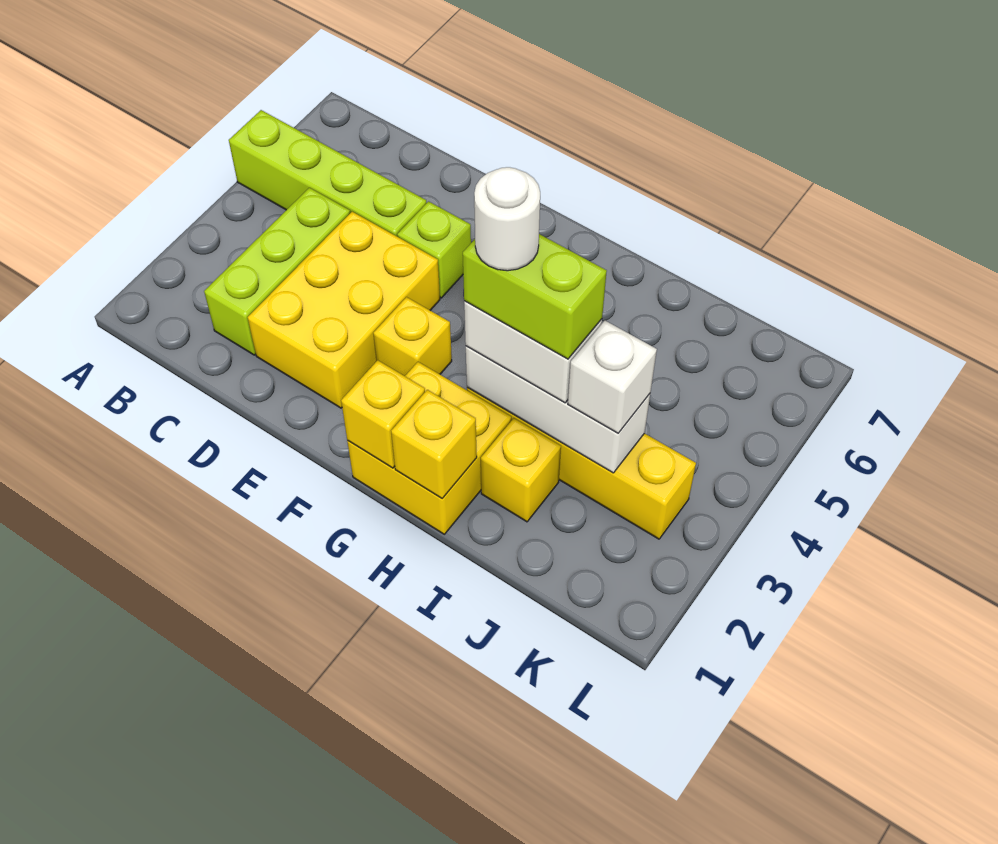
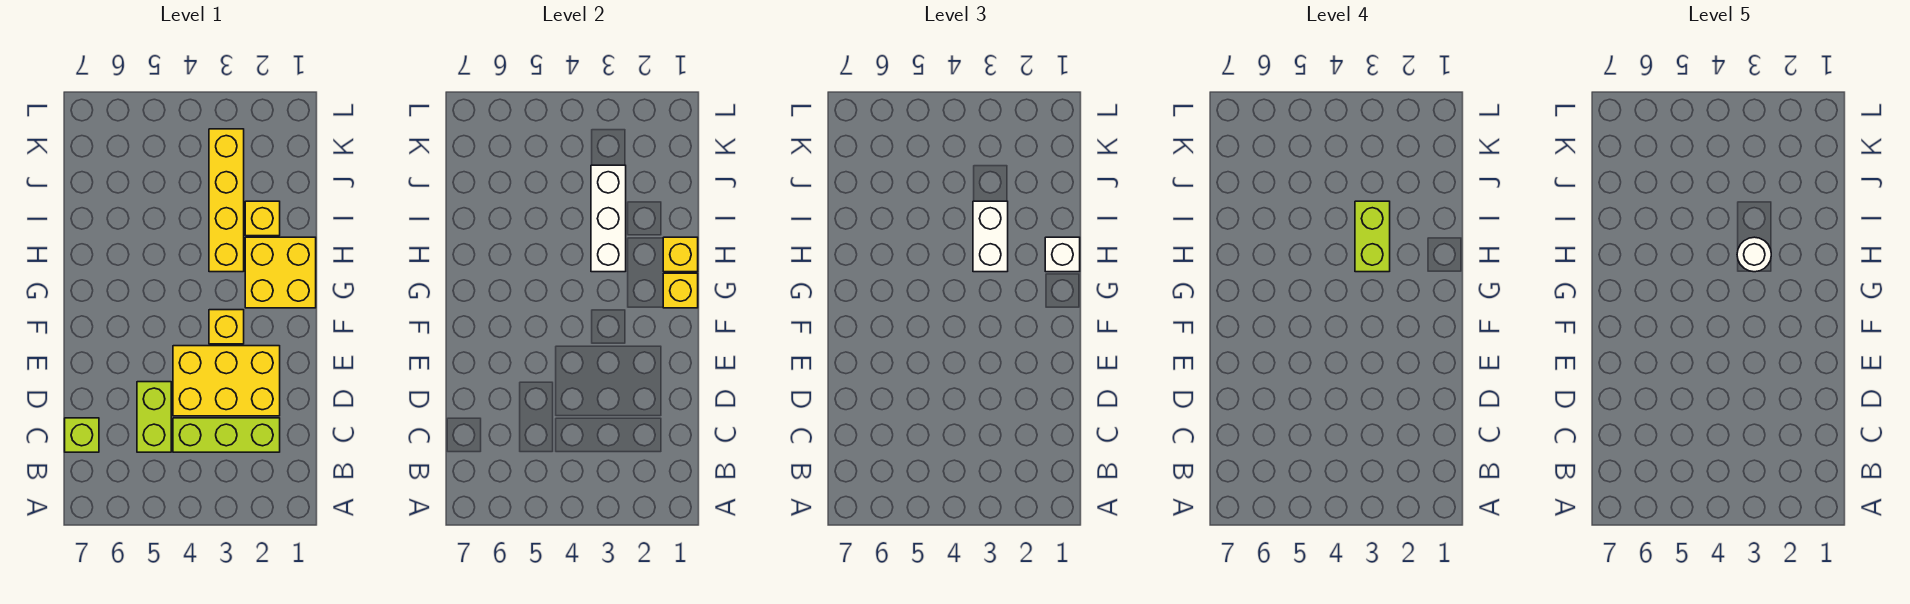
lime 1x4 brick [229,110,426,236] -> lime 1x2 brick [137,382,171,452]
lime 1x1 brick [397,201,471,298] -> lime 1x1 brick moved to [65,418,99,452]
white 1x1 brick [568,321,657,433] -> white 1x1 brick moved to [1045,237,1080,272]

